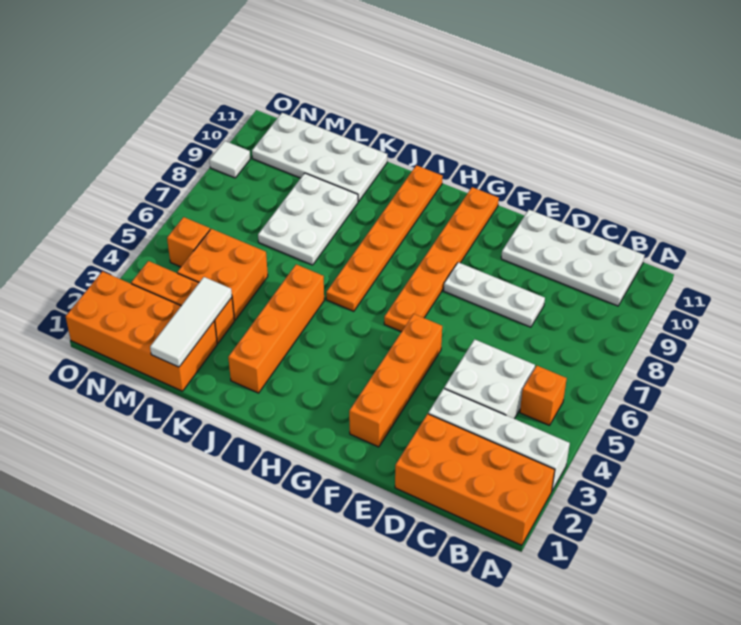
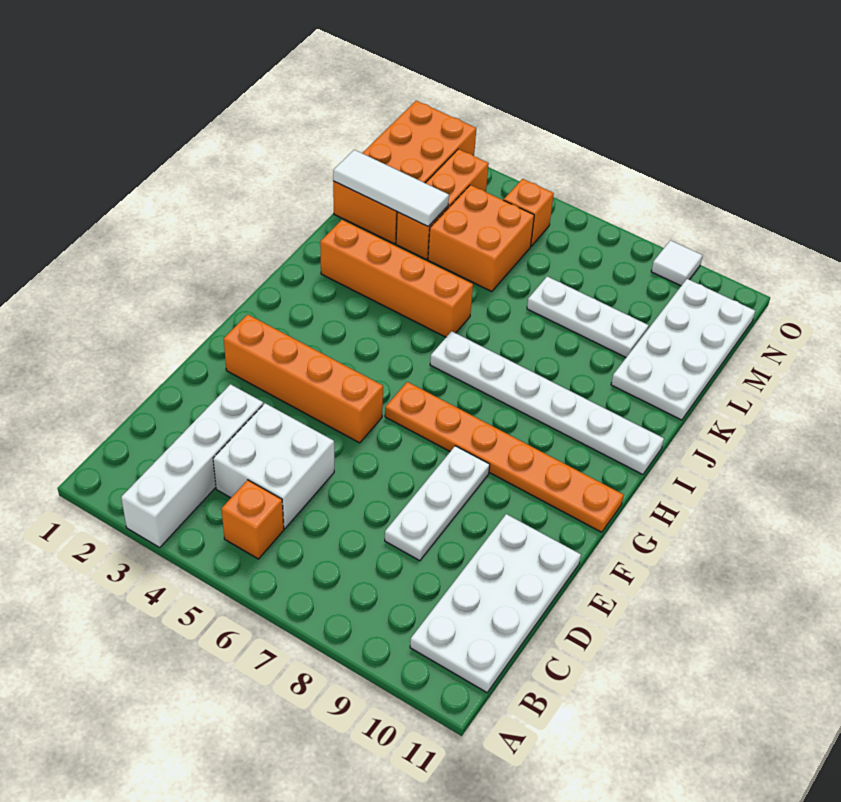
orange 2x4 brick [395,414,555,545] -> none
orange 1x6 plate [326,165,443,311] -> white 1x6 plate [430,331,664,475]
white 2x3 plate [258,173,358,265] -> white 1x3 plate [527,276,649,357]

